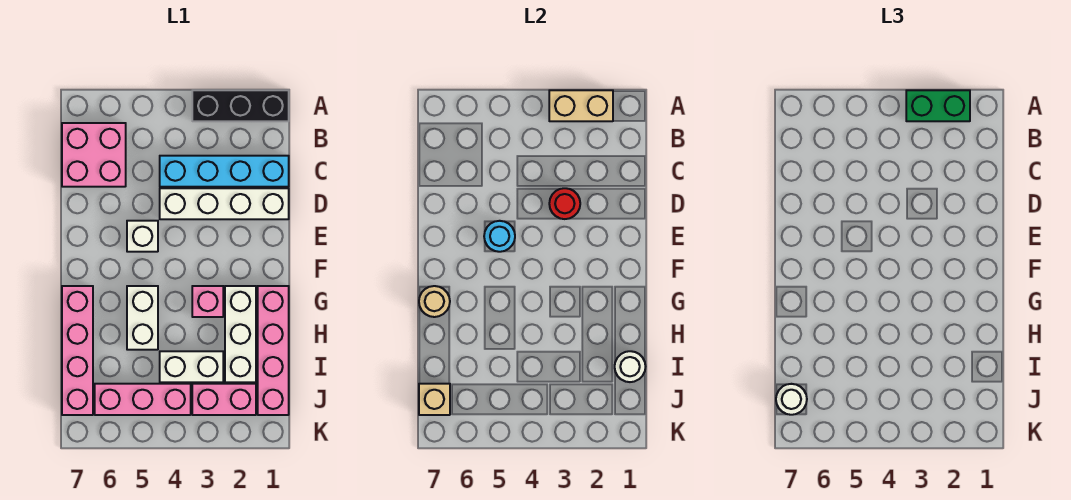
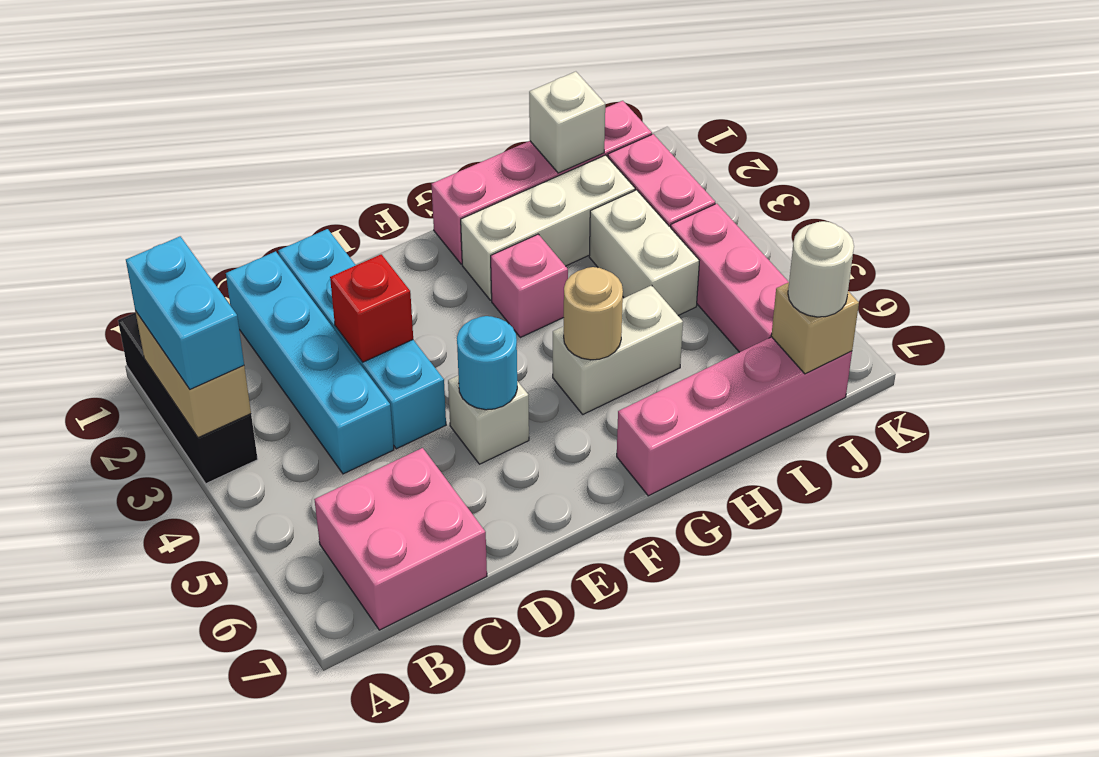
green 1x2 brick [906,90,970,121] -> cyan 1x2 brick [126,236,244,389]
white 1x4 brick [160,188,289,219] -> cyan 1x4 brick [278,229,446,449]
red 1x1 round brick [549,188,580,219] -> red 1x1 brick [330,254,413,362]
tan 1x1 round brick [419,286,450,317] -> tan 1x1 round brick moved to [564,267,623,360]
white 1x1 round brick [615,351,646,382] -> white 1x1 brick [529,72,605,173]

